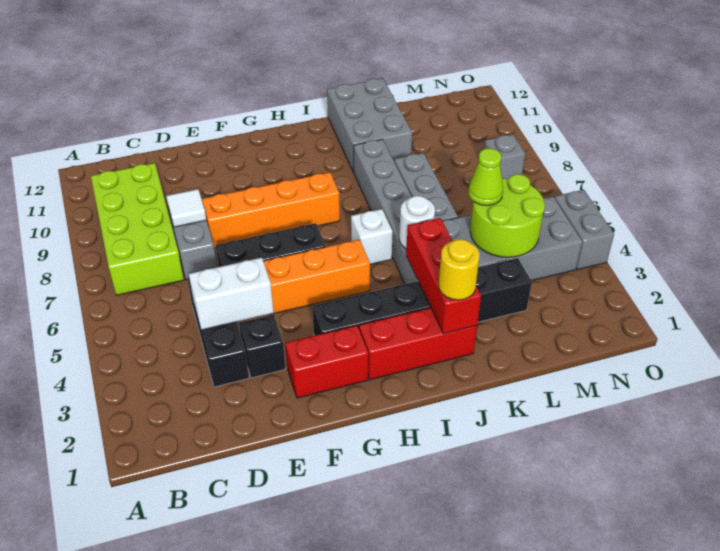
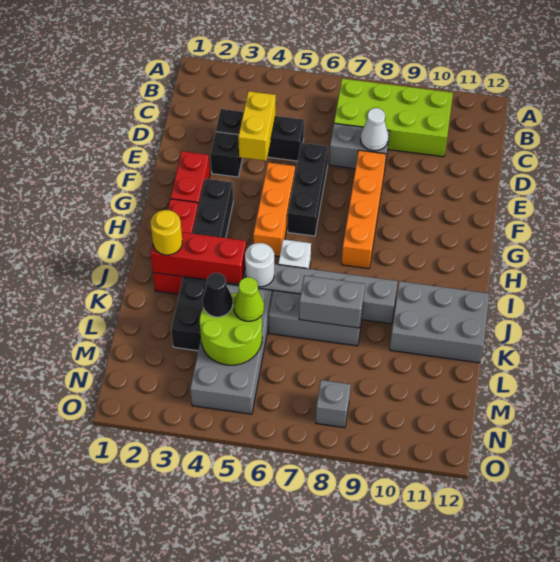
white 1x2 brick [189,258,274,330] -> yellow 1x2 brick [238,91,276,161]
white 1x1 tile [166,189,206,227] -> white 1x1 cone [361,108,388,151]
none -> black 1x1 cone [203,273,233,317]
grey 1x2 brick [555,190,614,269] -> grey 1x2 brick moved to [299,275,365,328]

